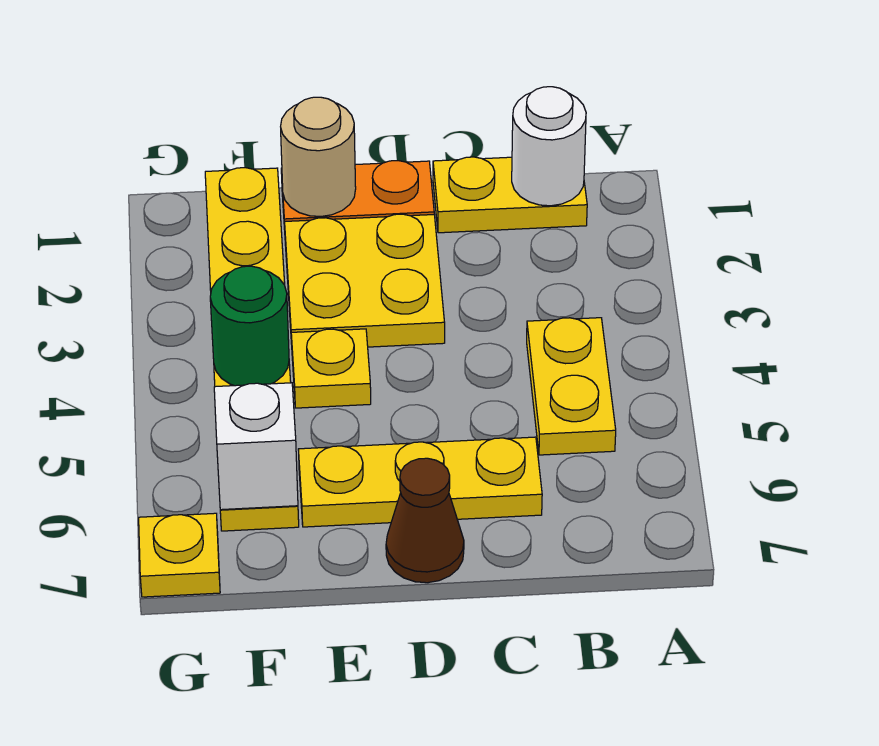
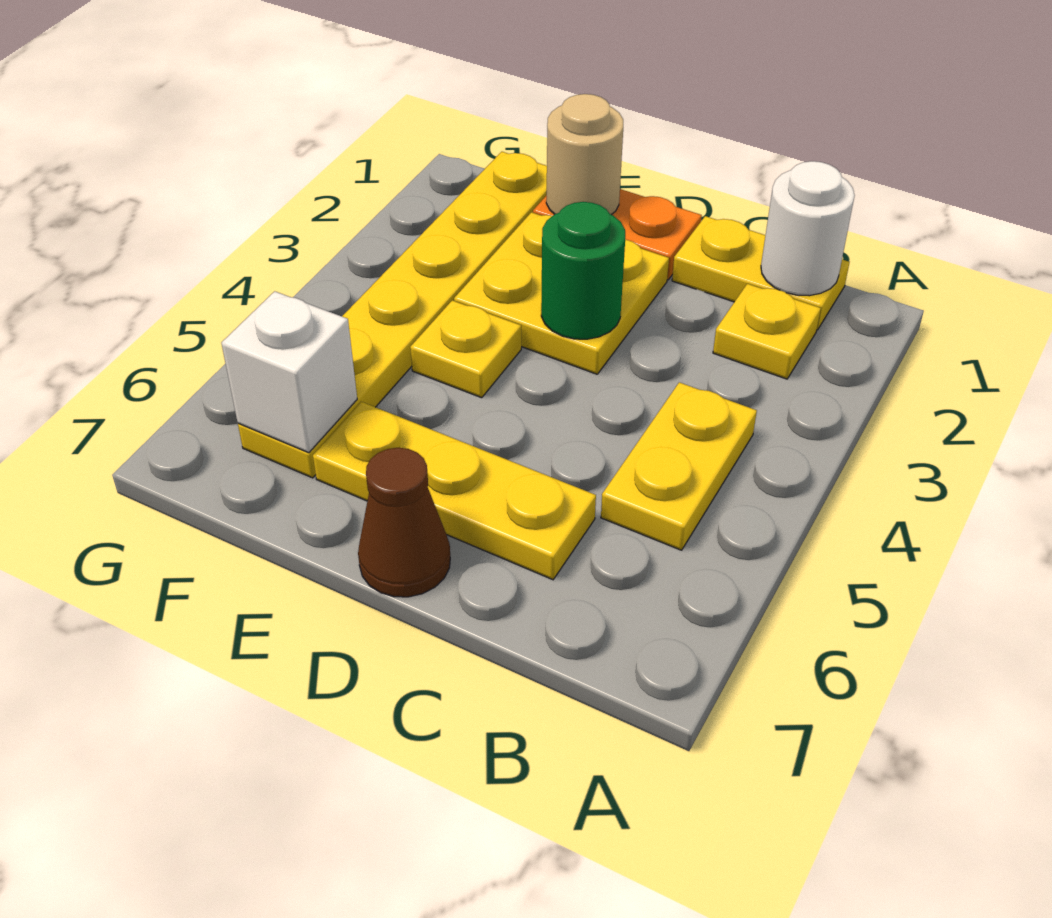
green 1x1 round brick [210,266,289,386] -> green 1x1 round brick moved to [541,202,625,339]
yellow 1x1 plate [139,513,220,597] -> yellow 1x1 plate moved to [713,284,821,379]

